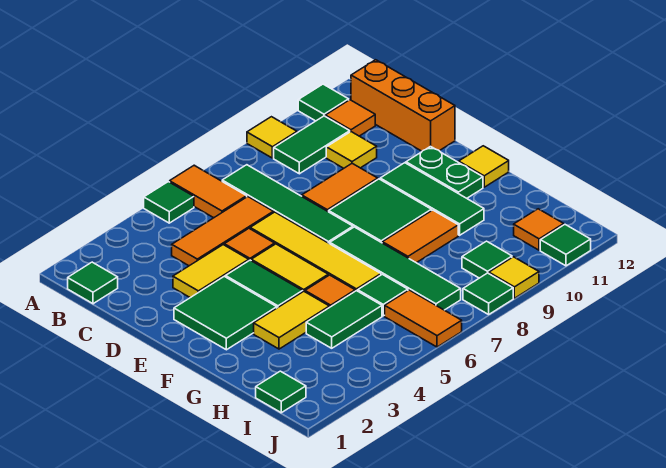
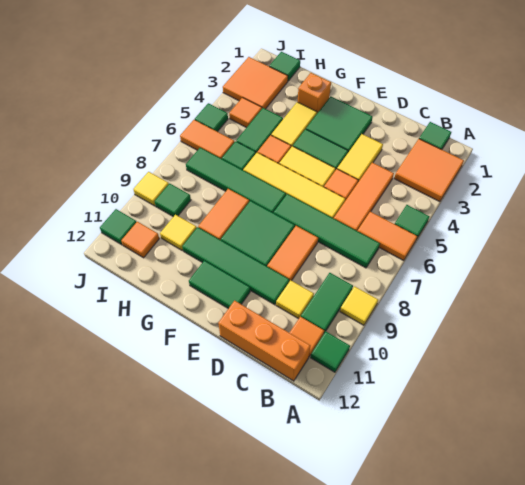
none -> orange 2x2 tile [394,139,464,202]
green 1x3 tile [380,163,484,235] -> green 1x4 tile [182,227,289,305]
green 1x2 plate [406,146,483,198] -> green 1x2 tile [189,261,250,309]
yellow 1x1 tile [459,146,509,187] -> yellow 1x1 tile moved to [160,214,197,250]
none -> orange 1x1 brick [298,73,331,113]
none -> orange 2x2 tile [223,57,288,109]
none -> orange 1x1 tile [229,98,262,128]
green 1x1 tile [463,273,513,314] -> green 1x1 tile moved to [195,103,228,132]

